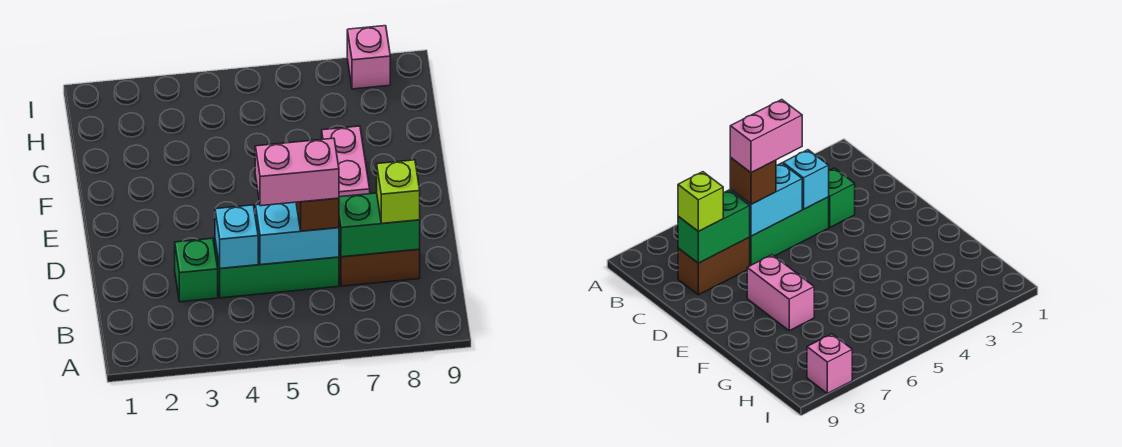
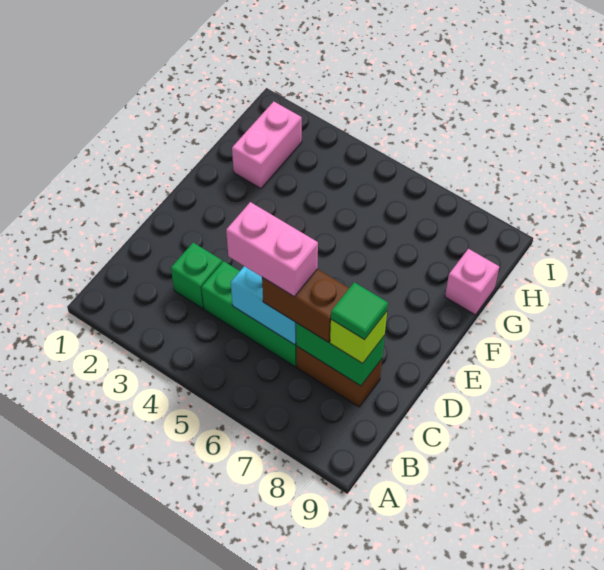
cyan 1x1 brick [215,205,258,268] -> none
brown 1x1 brick [296,198,339,231] -> brown 1x2 brick [262,269,349,342]
none -> green 1x1 tile [331,282,388,340]
pink 1x2 brick [322,126,370,197] -> pink 1x2 brick moved to [232,101,302,188]
pink 1x1 brick [347,26,390,89] -> pink 1x1 brick moved to [445,249,499,315]

